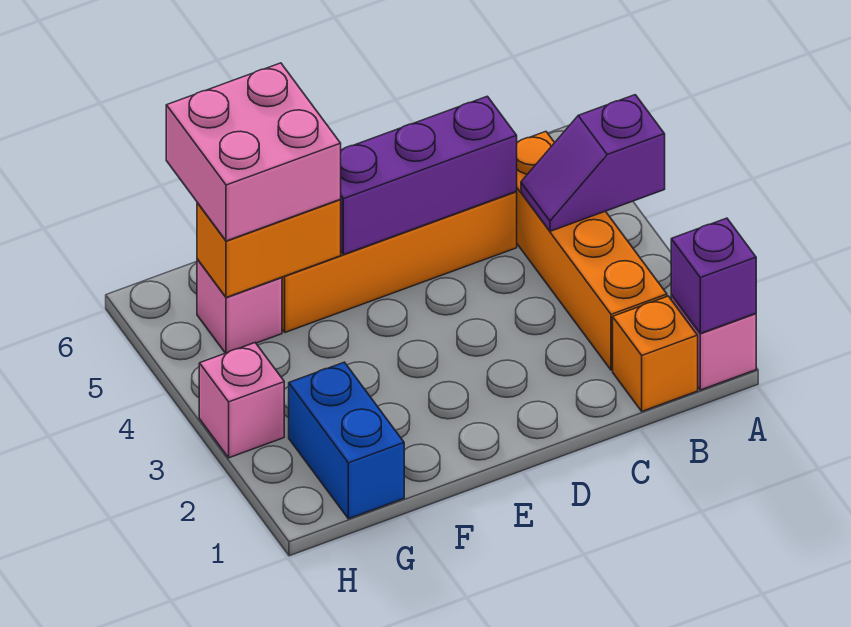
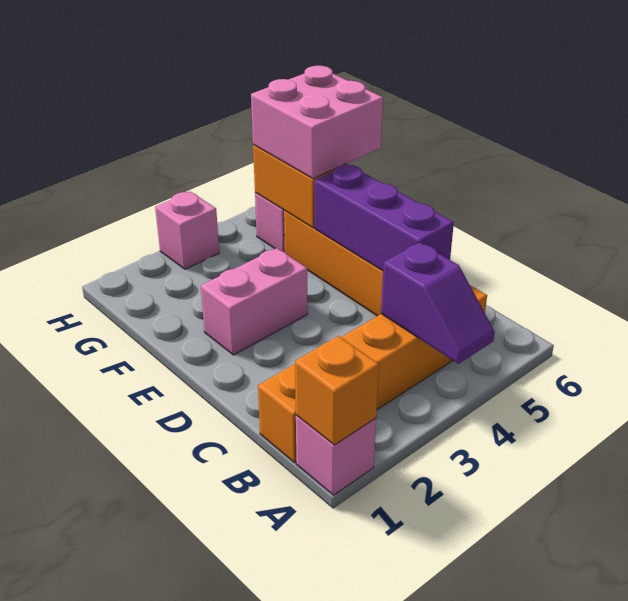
purple 1x1 brick [671,218,756,333] -> orange 1x1 brick [295,336,379,445]
purple 1x2 slope [521,95,665,231] -> purple 1x2 slope turned to [381,243,495,364]
none -> pink 1x2 brick [201,248,308,355]
blue 1x2 brick [289,362,404,519] -> none

